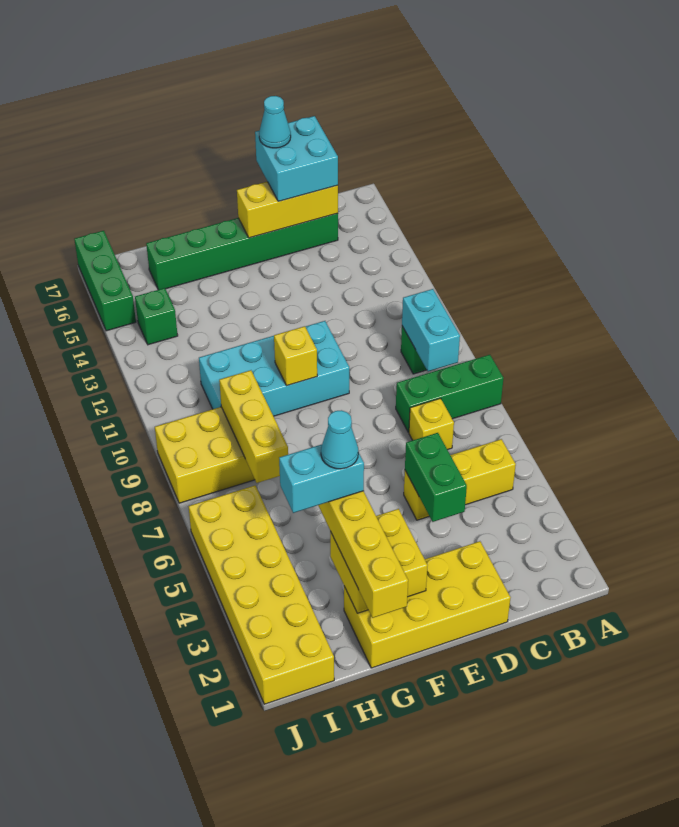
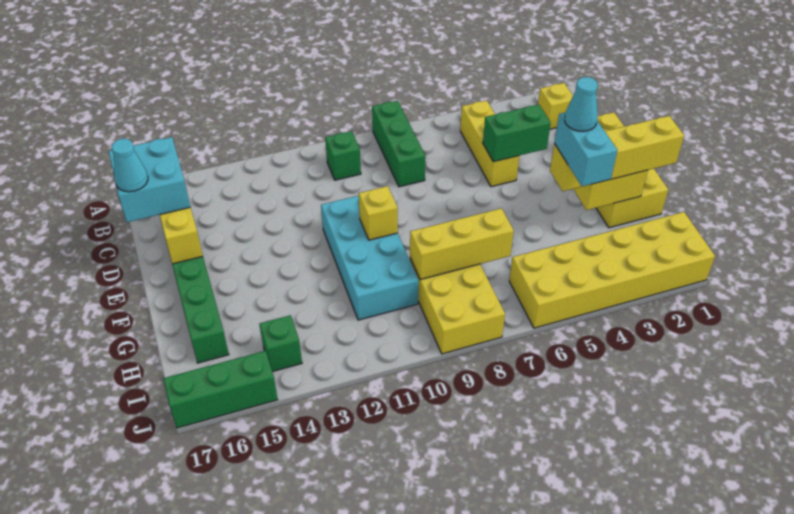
cyan 1x2 brick [402,289,460,371] -> none
yellow 1x1 brick [409,398,454,450] -> yellow 1x1 brick moved to [538,83,573,129]

